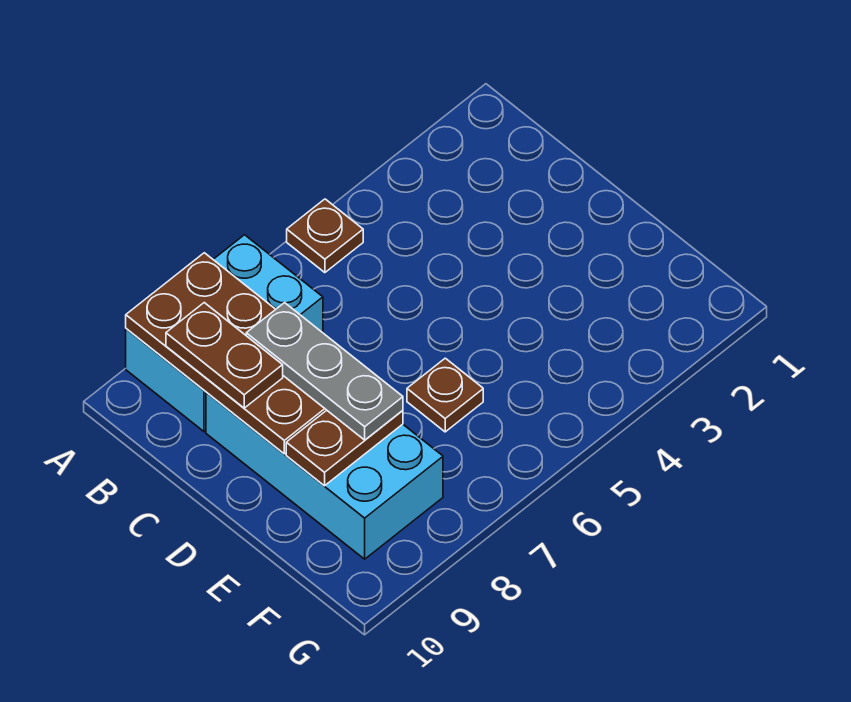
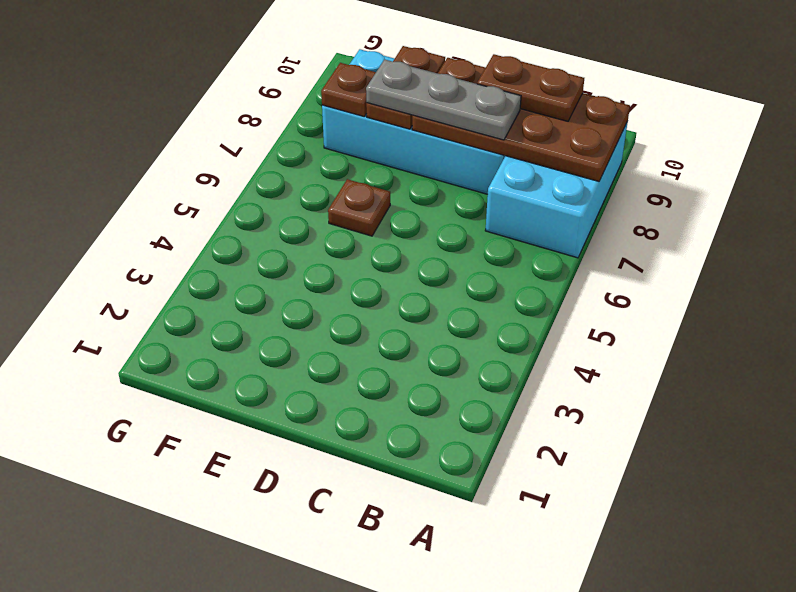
brown 1x1 plate [287,199,363,273] -> brown 1x1 plate moved to [321,63,376,117]

